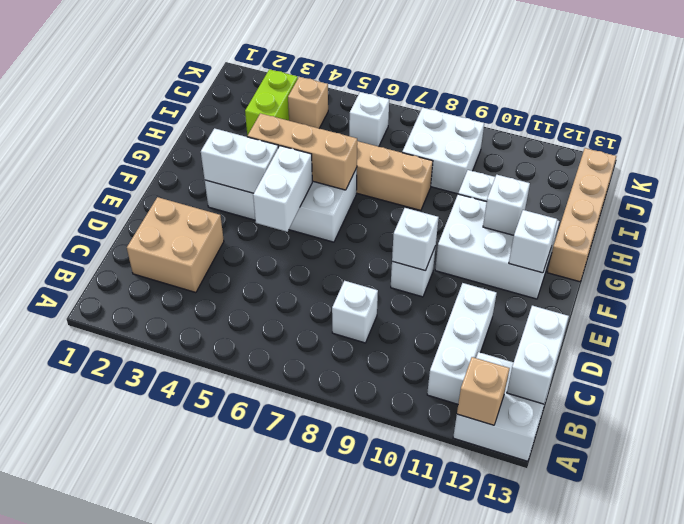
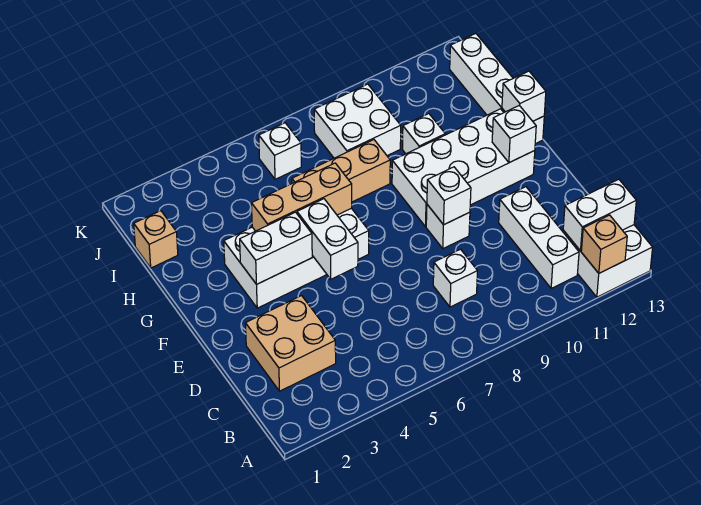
white 1x2 brick [507,306,569,404] -> white 1x2 brick turned to [563,179,636,251]
white 2x3 brick [435,194,559,299] -> white 2x4 brick [392,109,535,227]
white 1x1 brick [483,175,530,235] -> white 1x1 brick moved to [502,71,546,121]
tan 1x4 brick [547,148,616,282] -> white 1x4 brick [450,34,544,144]
lime 1x2 brick [245,69,298,137] -> none
tan 1x1 brick [288,77,328,128] -> tan 1x1 brick moved to [134,211,178,268]

